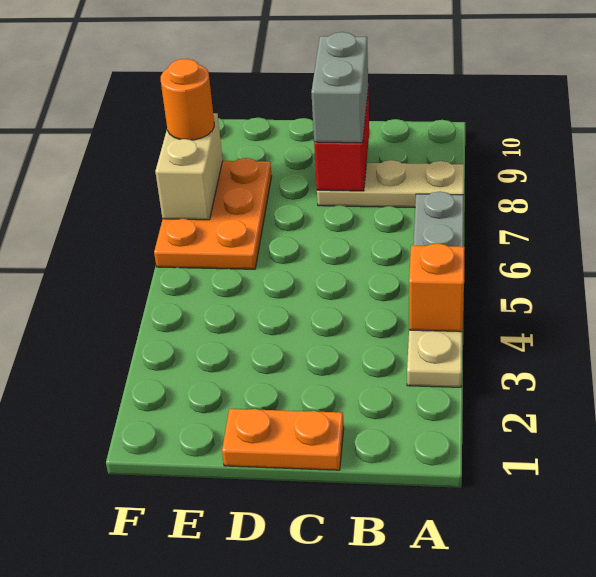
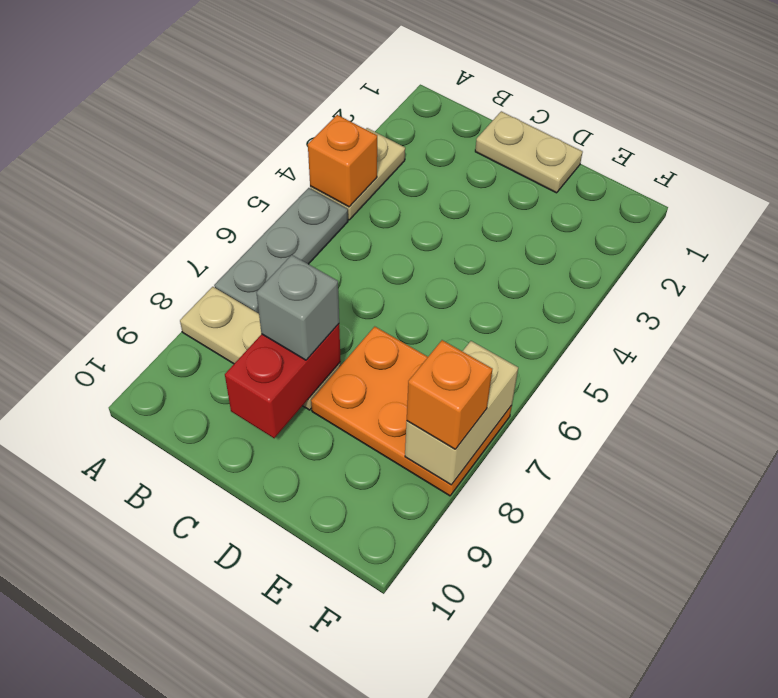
orange 1x2 plate [222,409,344,470] -> tan 1x2 plate [475,111,583,193]
grey 1x2 brick [311,32,368,143] -> grey 1x1 brick [256,255,339,360]
orange 2x3 plate [154,158,272,269] -> orange 2x3 plate turned to [311,327,512,496]
orange 1x1 round brick [161,59,214,140] -> orange 1x1 brick [407,340,492,449]

